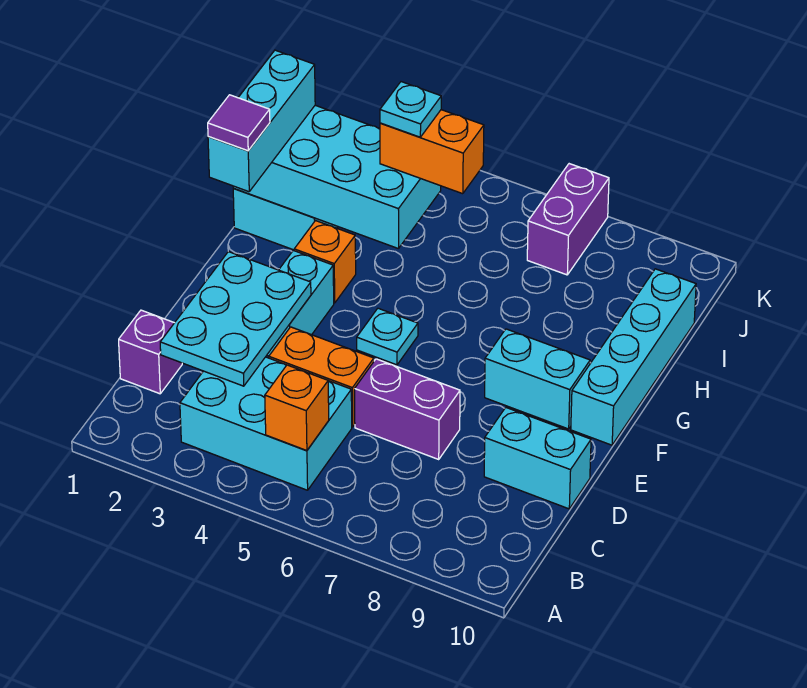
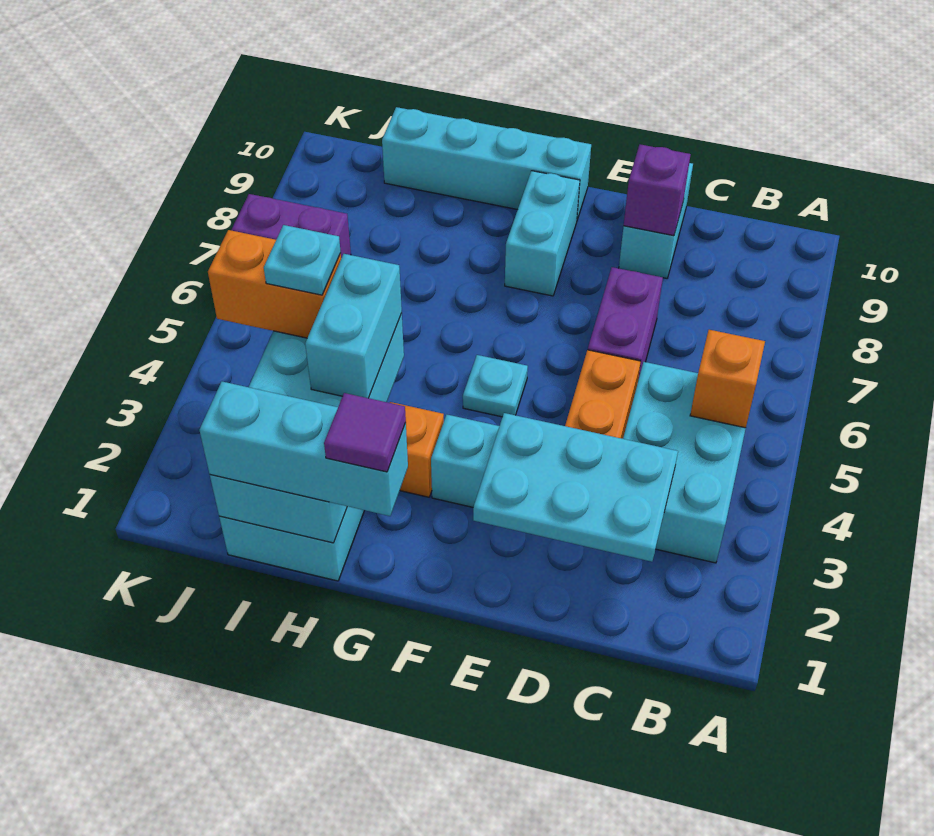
purple 1x1 brick [119,310,182,394] -> purple 1x1 brick moved to [624,144,691,236]
none -> cyan 1x2 brick [305,254,402,398]
orange 1x2 brick [380,110,484,194] -> orange 1x2 brick turned to [208,230,341,338]

